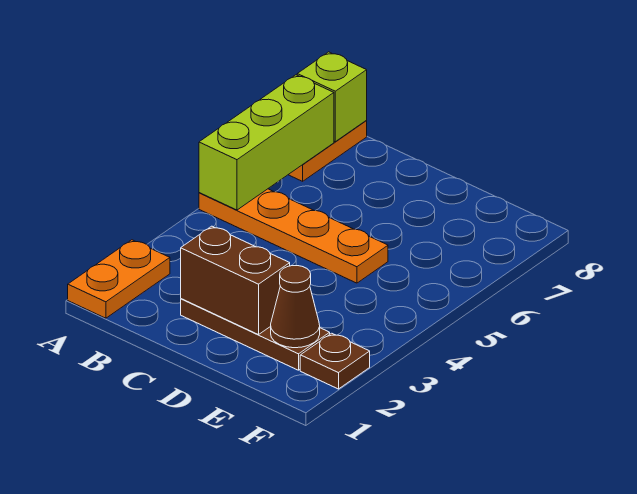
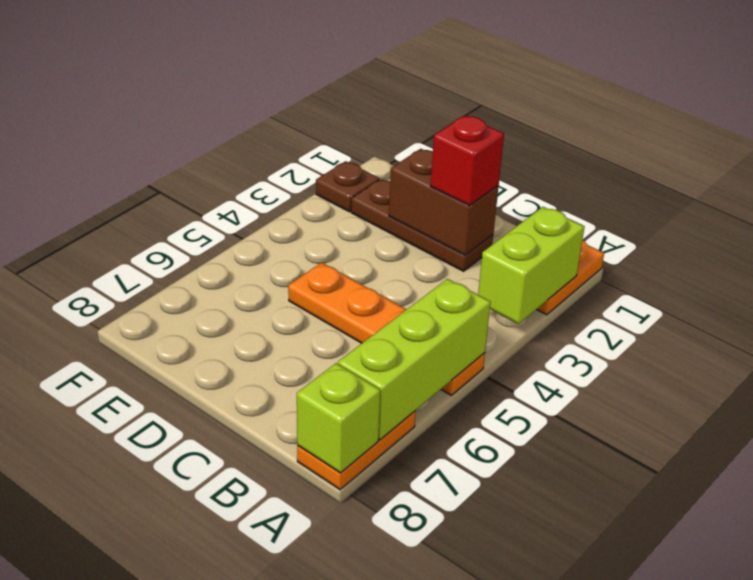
none -> lime 1x2 brick [478,207,584,324]
none -> red 1x1 brick [431,116,504,206]
brown 1x1 cone [271,266,320,348] -> none

